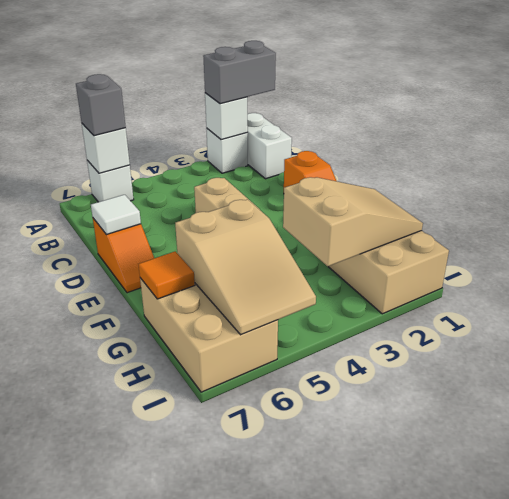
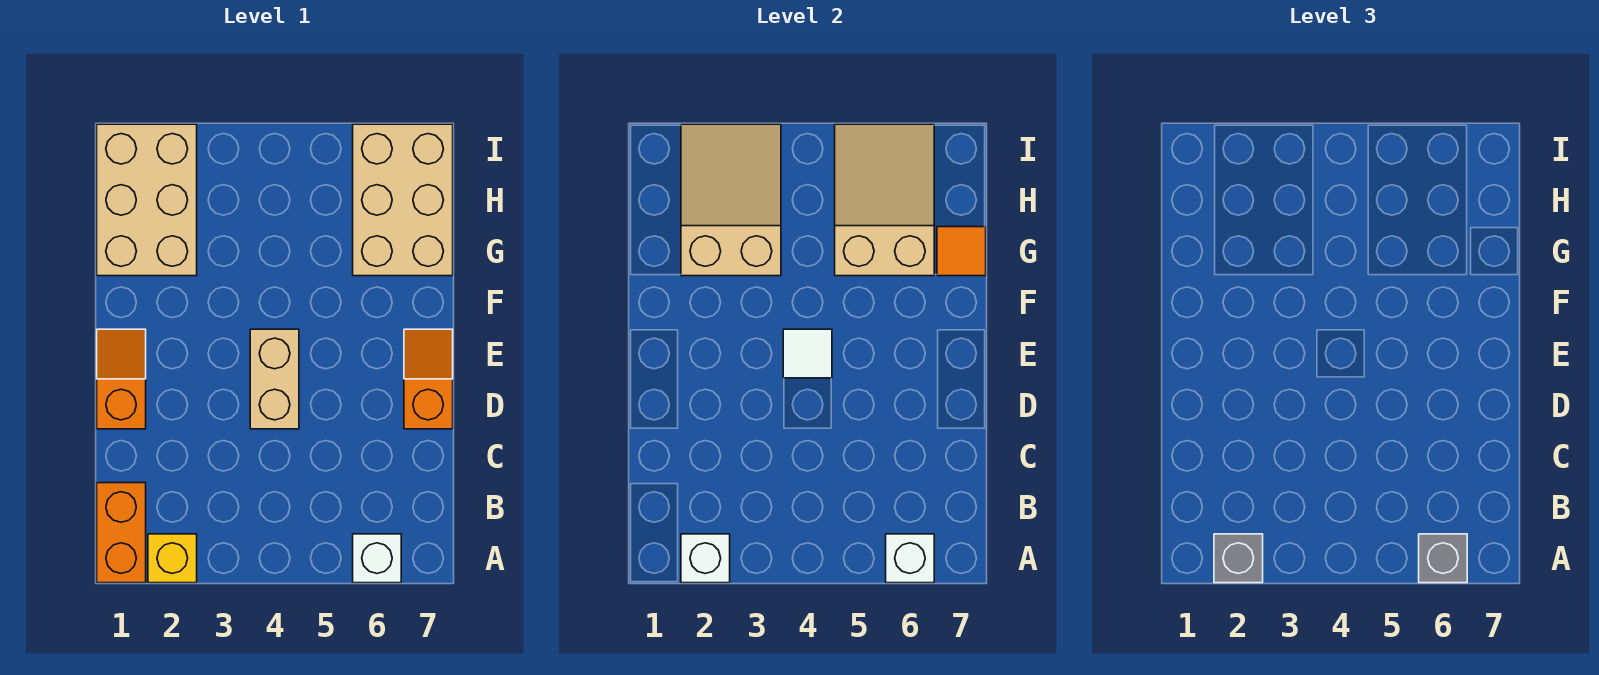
white 1x2 brick [247,113,292,179] -> orange 1x2 brick [97,483,146,583]
grey 1x2 brick [203,41,276,104] -> grey 1x1 brick [1214,534,1263,583]
white 1x1 brick [206,128,248,173] -> yellow 1x1 brick [148,534,197,583]
white 1x1 tile [91,195,141,235] -> white 1x1 tile moved to [783,329,832,378]
tan 2x3 slope [283,177,423,266] -> tan 2x3 slope turned to [681,124,781,276]

